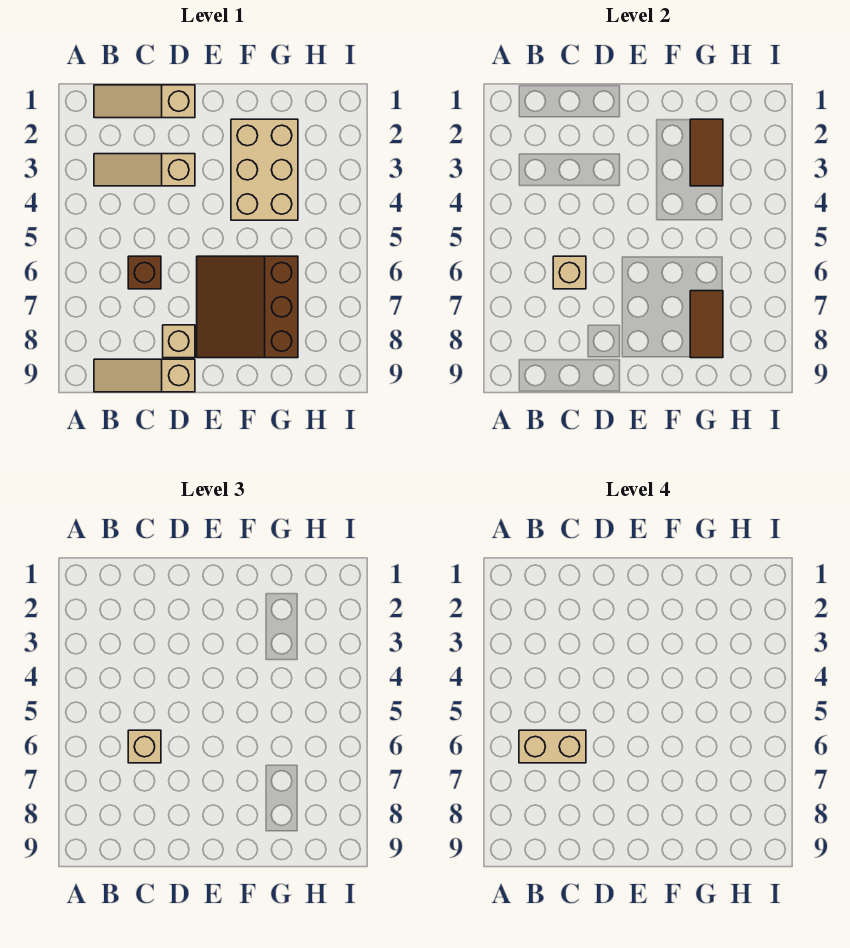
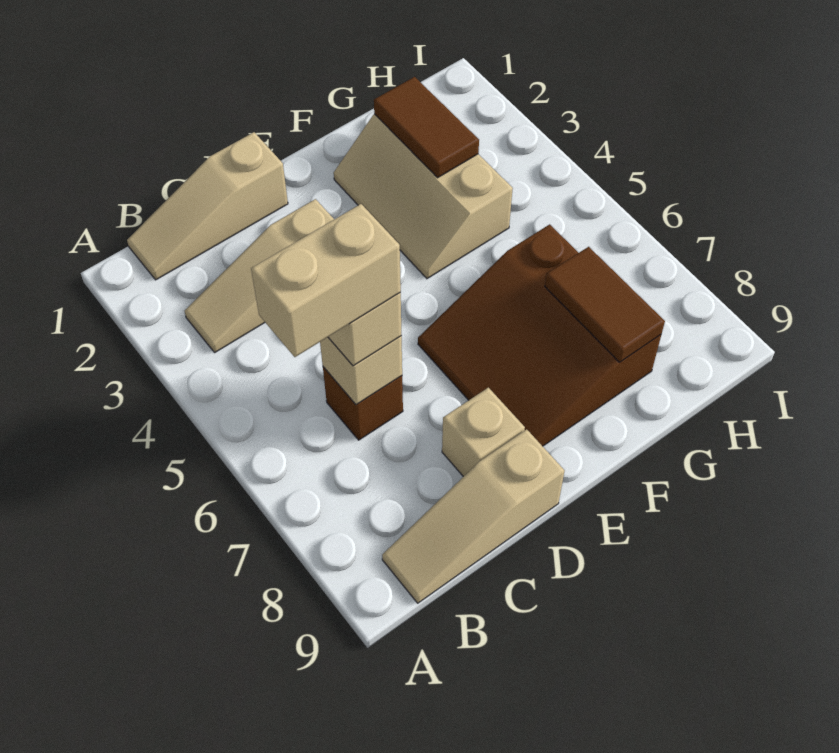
tan 2x3 brick [231,119,298,220] -> tan 2x3 slope [334,114,513,279]

